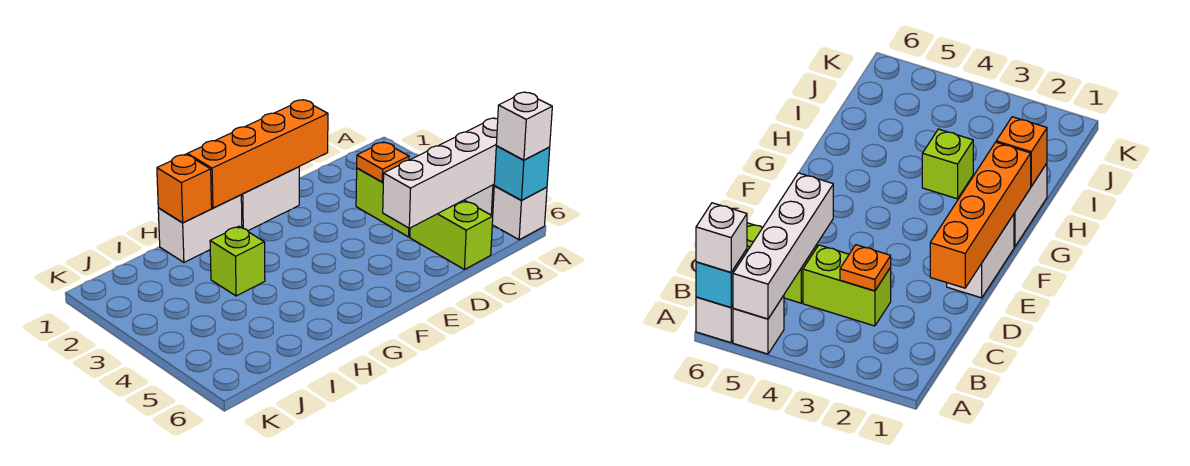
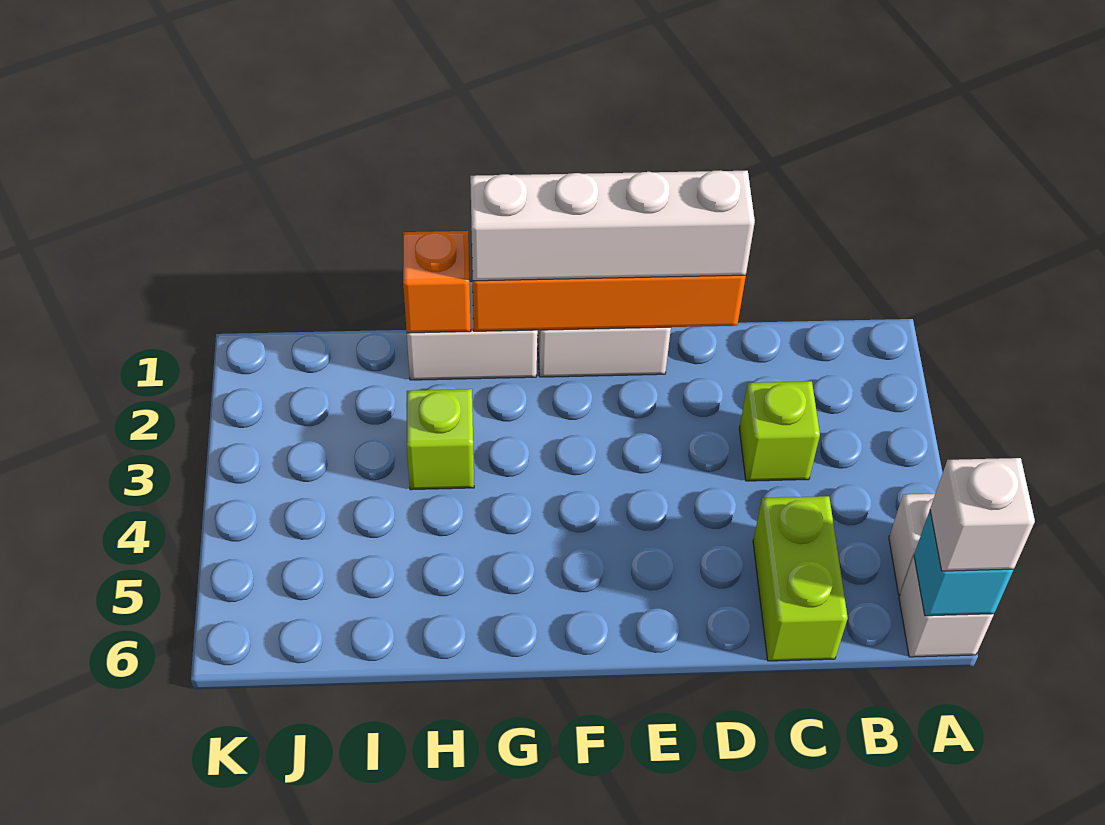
white 1x4 brick [383,118,498,228] -> white 1x4 brick moved to [470,171,755,281]
lime 1x2 brick [356,168,410,237] -> lime 1x1 brick [739,381,820,481]
orange 1x1 plate [357,142,409,182] -> none

